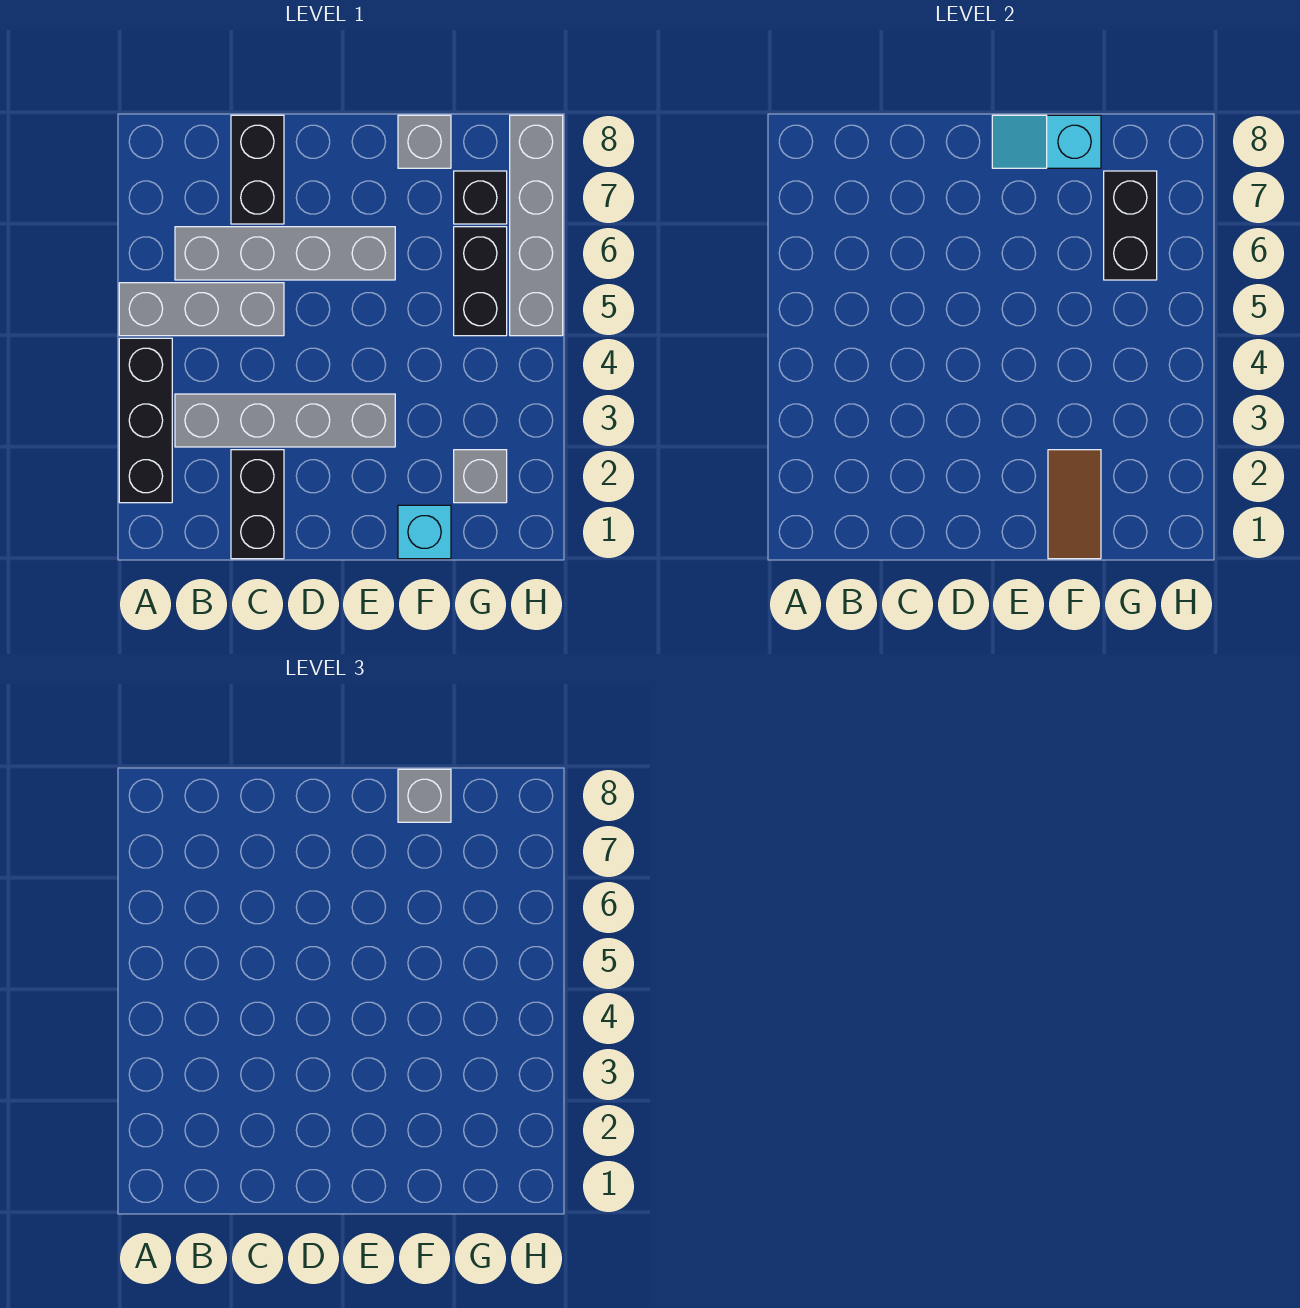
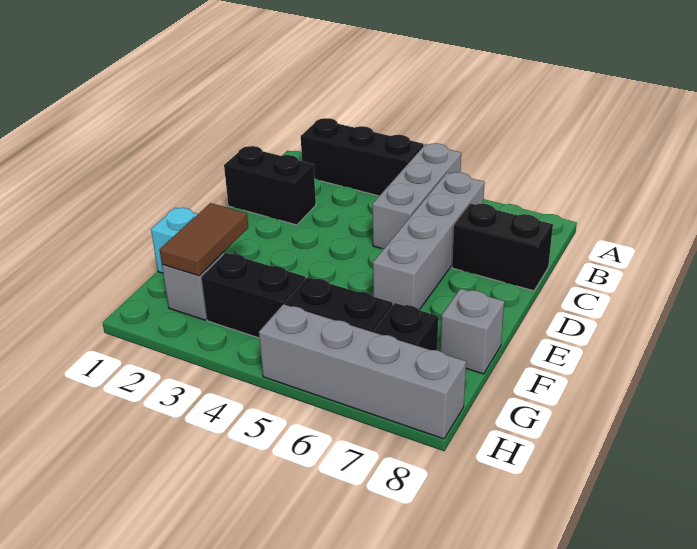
grey 1x4 brick [175,394,395,447] -> none
cyan 1x2 slope [992,115,1101,168] -> none
brown 1x2 tile [1048,450,1101,559] -> brown 1x2 tile turned to [159,203,248,276]
grey 1x1 brick [398,769,451,822] -> none
black 1x2 brick [1104,171,1157,280] -> black 1x2 brick moved to [201,253,306,338]

